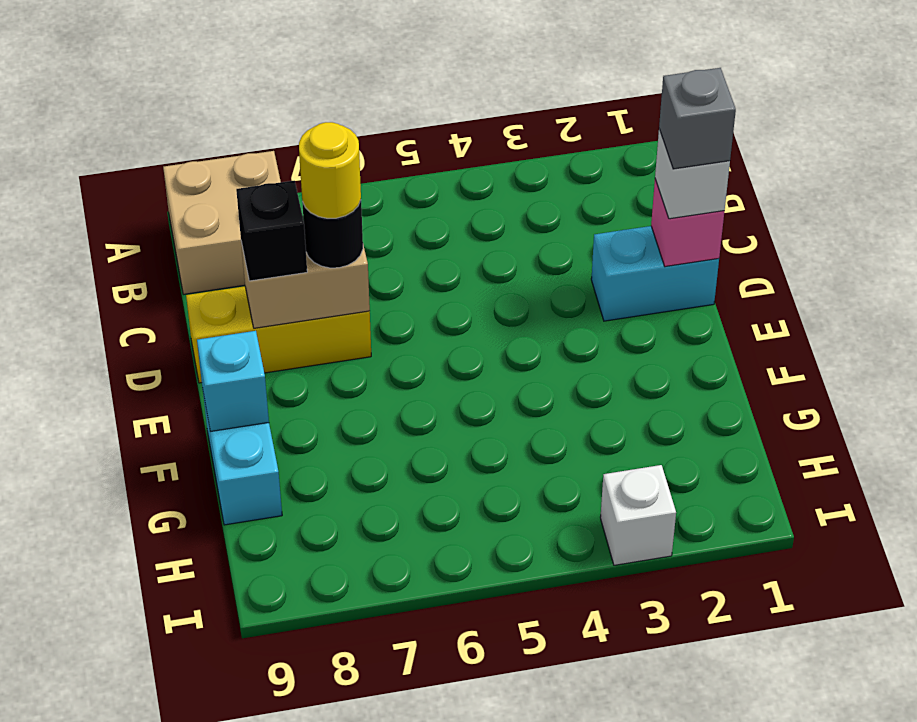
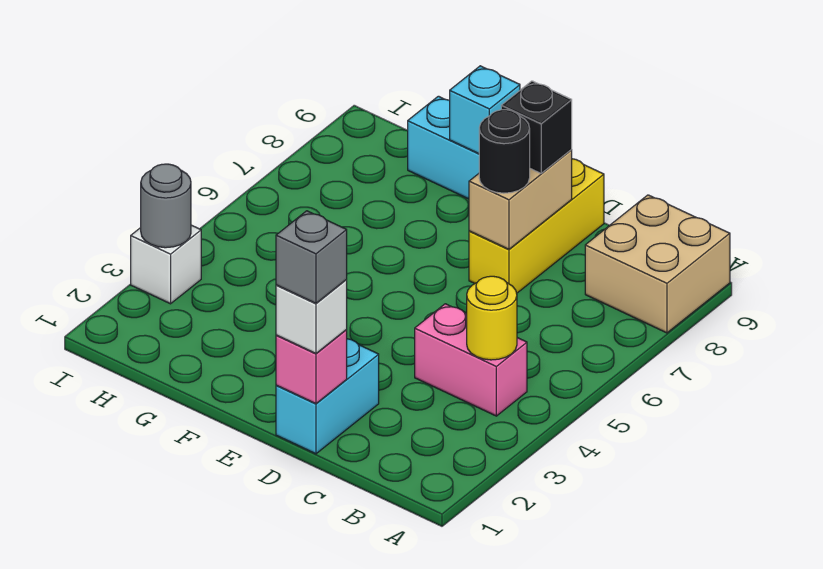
none -> pink 1x2 brick [415,304,527,416]
yellow 1x1 round brick [299,122,361,218] -> yellow 1x1 round brick moved to [467,276,517,360]
none -> grey 1x1 round brick [141,164,191,248]

